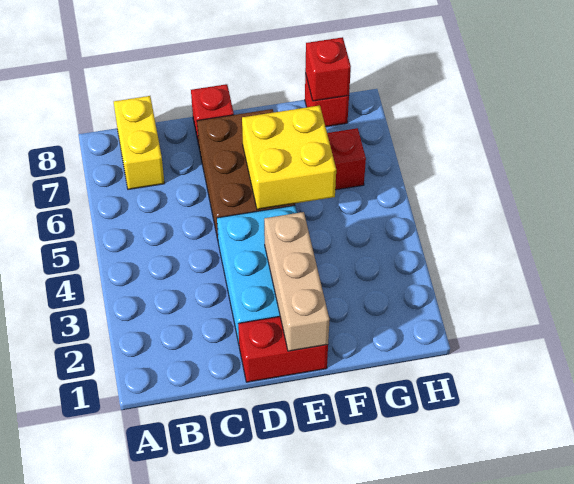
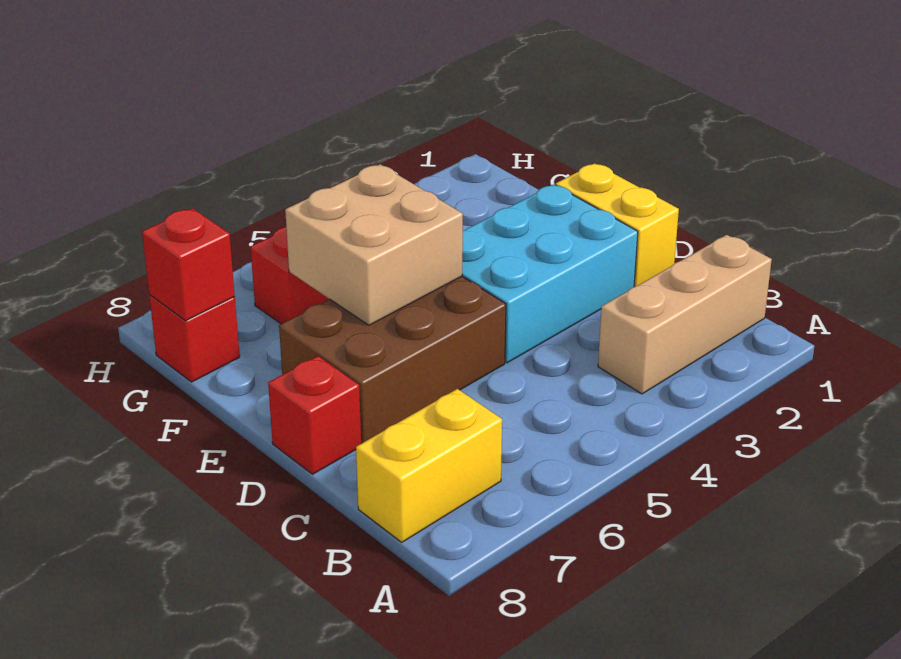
red 1x2 brick [238,316,328,382] -> yellow 1x2 brick [556,163,679,287]
tan 1x3 brick [264,212,329,351] -> tan 1x3 brick moved to [598,235,772,394]
yellow 2x2 brick [242,105,336,210] -> tan 2x2 brick [285,164,463,325]

